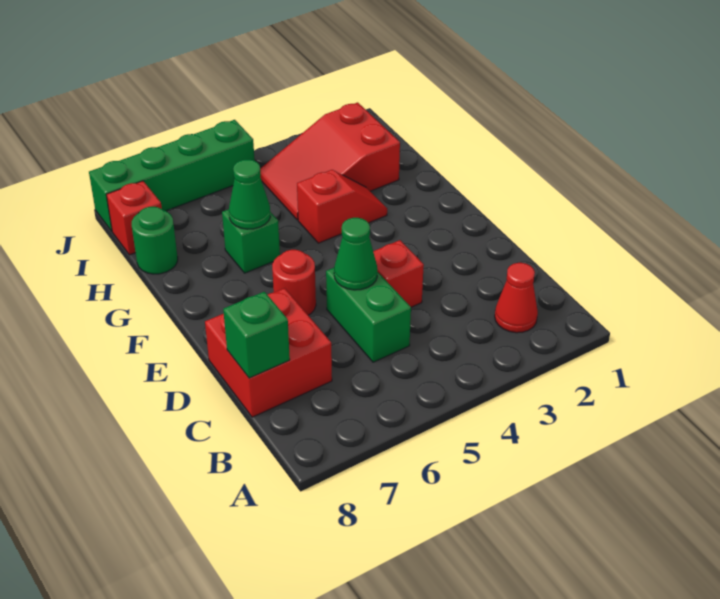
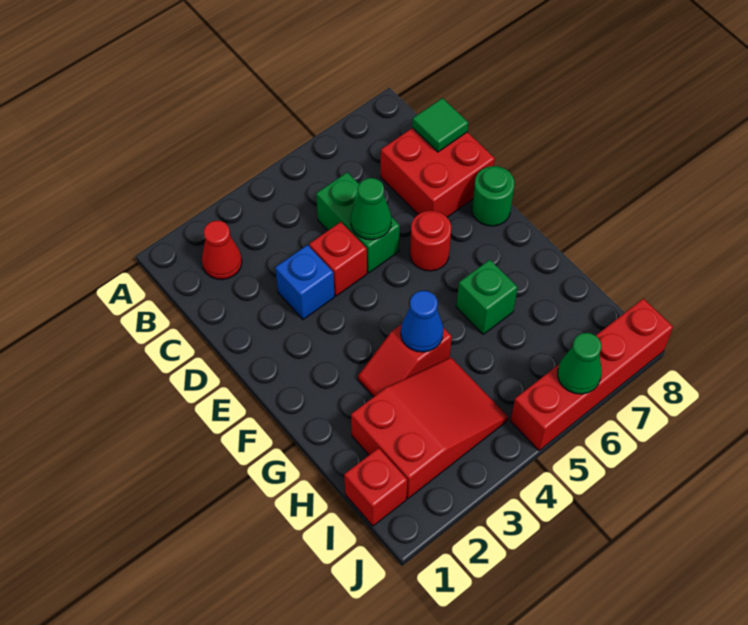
green 1x1 brick [223,292,290,378] -> green 1x1 tile [412,98,468,152]
none -> blue 1x1 brick [275,245,334,319]
none -> blue 1x1 cone [401,291,443,352]
green 1x1 cone [229,160,270,229] -> green 1x1 cone moved to [558,333,602,394]
green 1x1 round brick [132,207,178,274] -> green 1x1 round brick moved to [472,166,515,226]
red 1x1 brick [106,181,162,255] -> red 1x1 brick moved to [344,448,407,526]
green 1x4 brick [89,120,255,231] -> red 1x4 brick [511,299,673,451]

